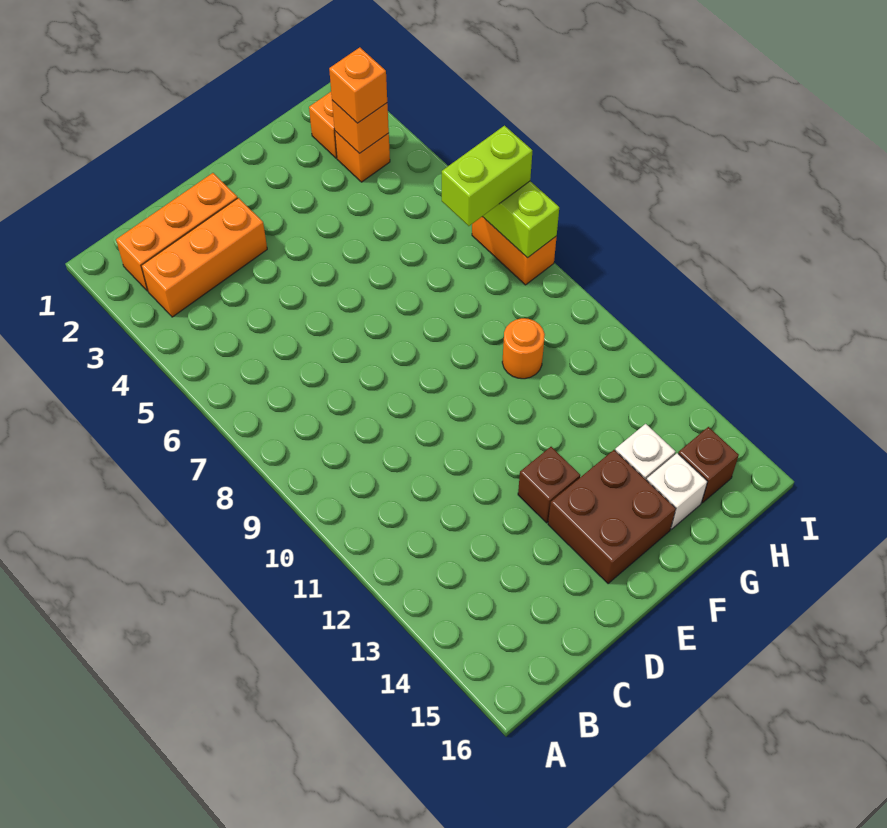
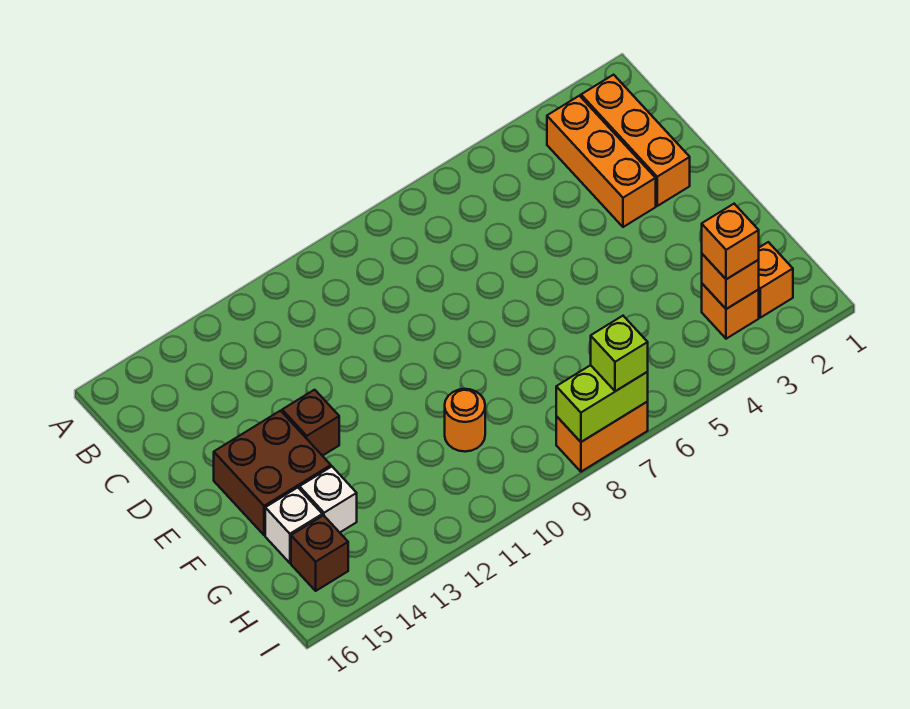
lime 1x2 brick [442,126,532,226] -> lime 1x1 brick [591,316,648,391]

